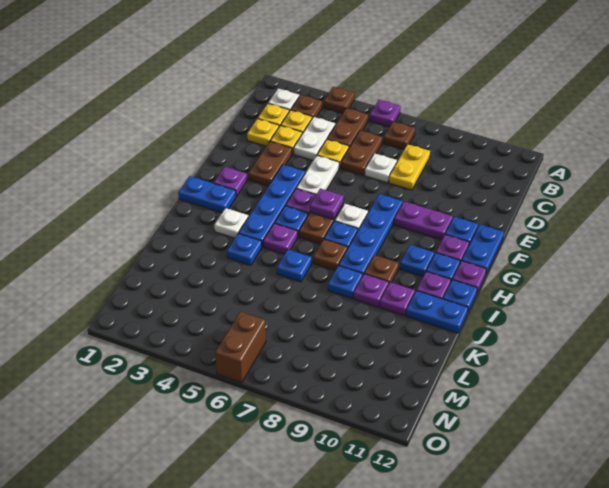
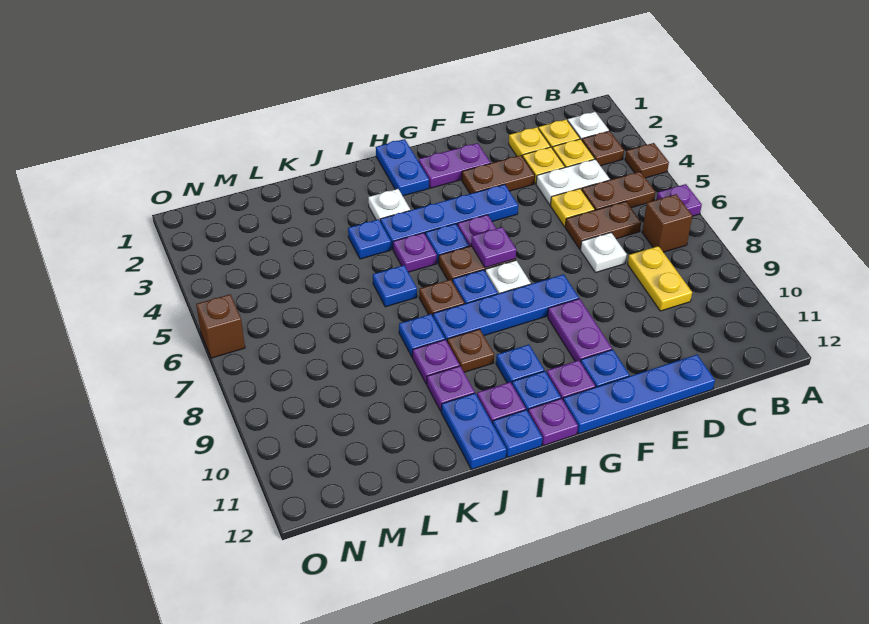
brown 1x1 plate [384,122,415,149] -> brown 1x1 brick [642,194,692,252]
yellow 1x2 plate [389,144,430,190] -> yellow 1x2 plate turned to [628,246,692,311]
white 1x2 plate [296,156,339,195] -> none
blue 1x2 plate [462,225,504,274] -> blue 1x4 plate [563,355,715,434]
purple 1x1 plate [214,167,247,197] -> purple 1x2 plate [419,143,491,188]
brown 1x2 brick [215,312,266,383] -> brown 1x1 brick [196,294,245,358]

